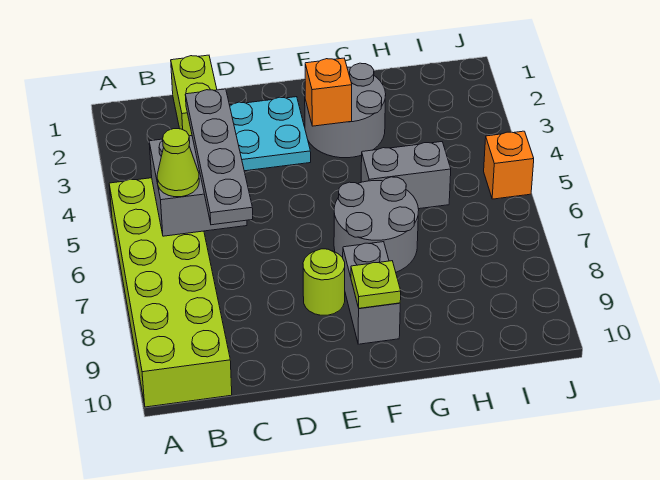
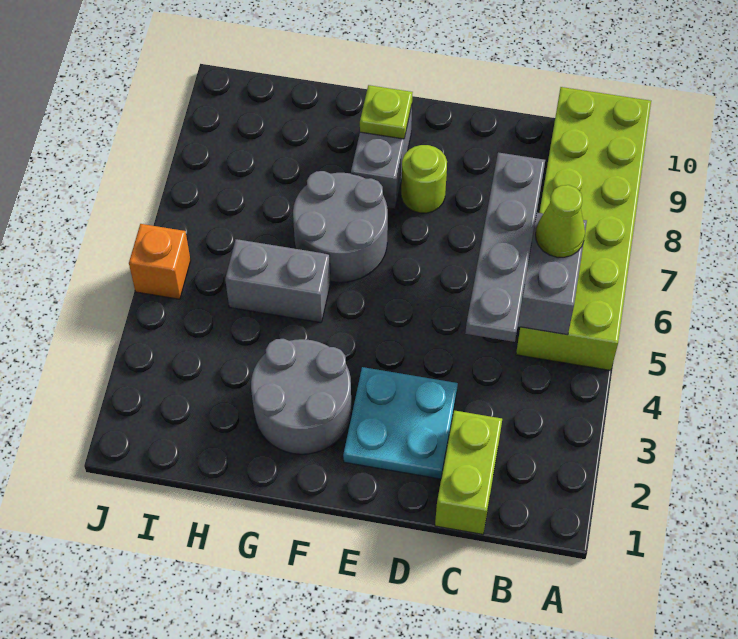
orange 1x1 brick [305,58,352,126] -> none

